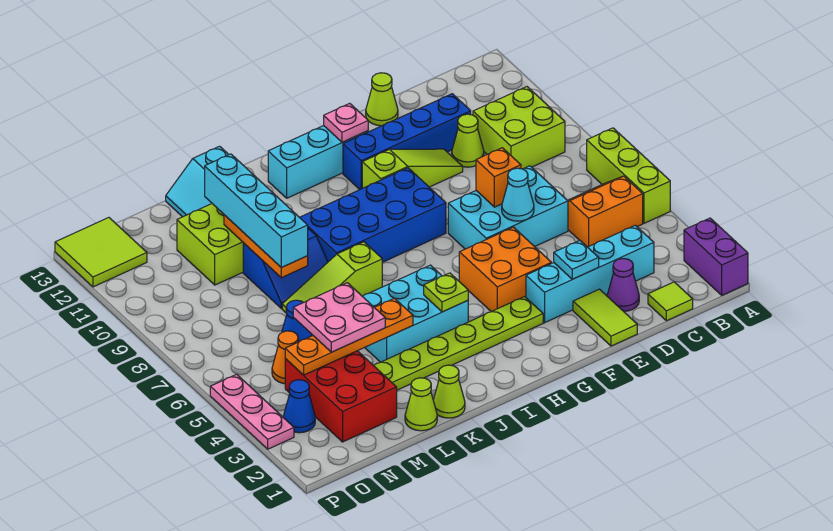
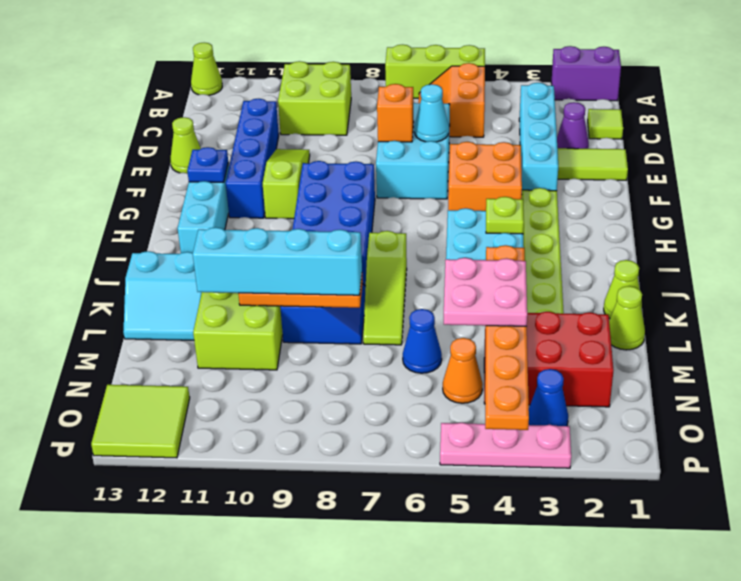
lime 1x1 cone [452,114,484,167] -> lime 1x1 cone moved to [191,43,222,95]
cyan 1x1 plate [554,240,599,279] -> none
pink 1x1 plate [324,103,368,142] -> blue 1x1 plate [187,147,228,182]
orange 1x4 plate [285,298,413,375] -> orange 1x6 plate [485,245,529,430]

